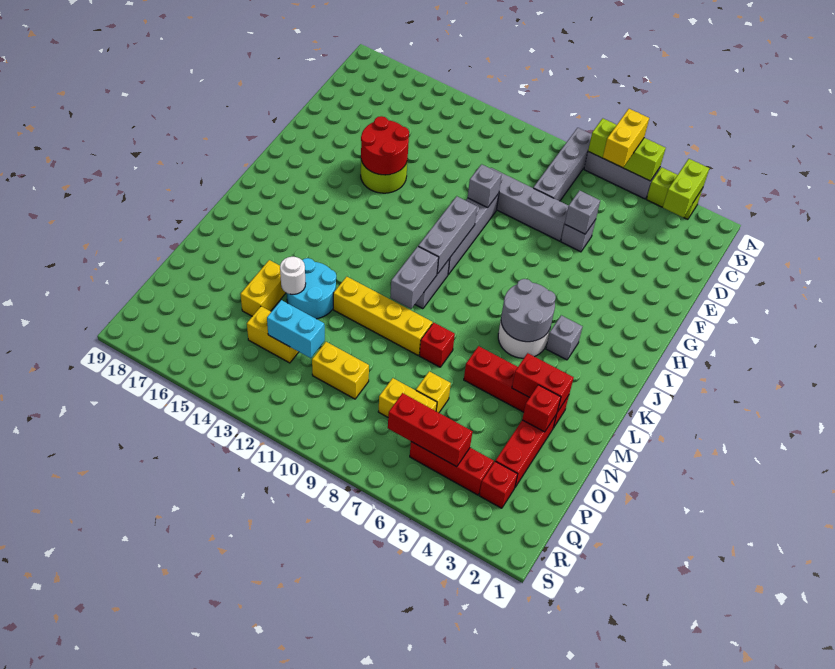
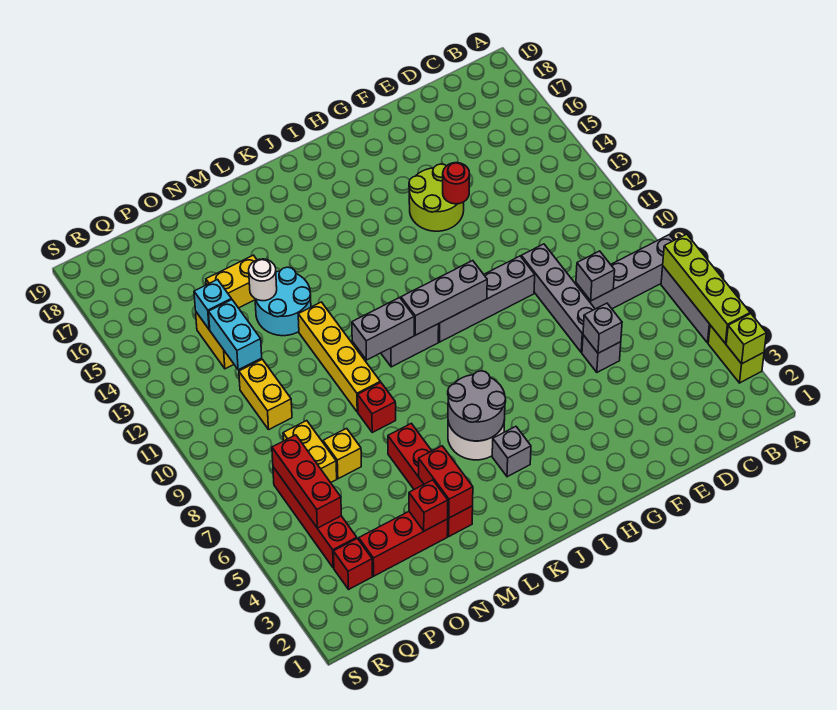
lime 1x2 brick [663,159,709,217] -> lime 1x1 brick [726,314,766,364]
lime 1x3 brick [588,118,666,181] -> lime 1x4 brick [663,234,750,344]
yellow 1x2 brick [603,109,649,167] -> none
grey 1x1 brick [468,164,502,208] -> grey 1x1 brick moved to [576,251,615,301]
red 2x2 round brick [361,116,409,175] -> red 1x1 round brick [443,163,470,204]
none -> cyan 1x1 brick [194,280,232,330]
red 1x3 brick [410,442,494,495] -> red 1x4 brick [273,467,357,568]

